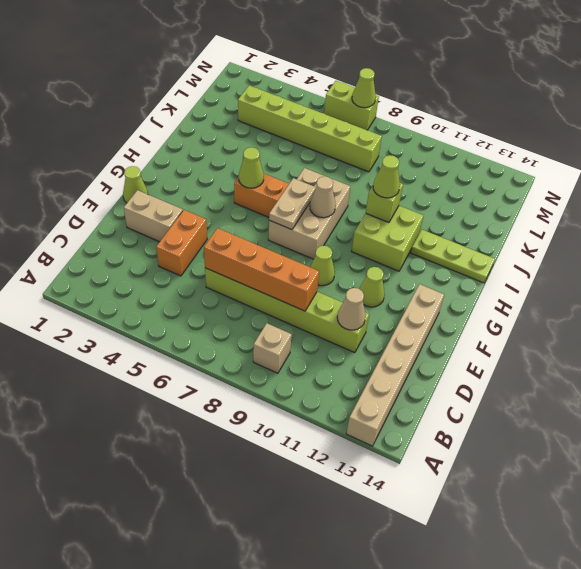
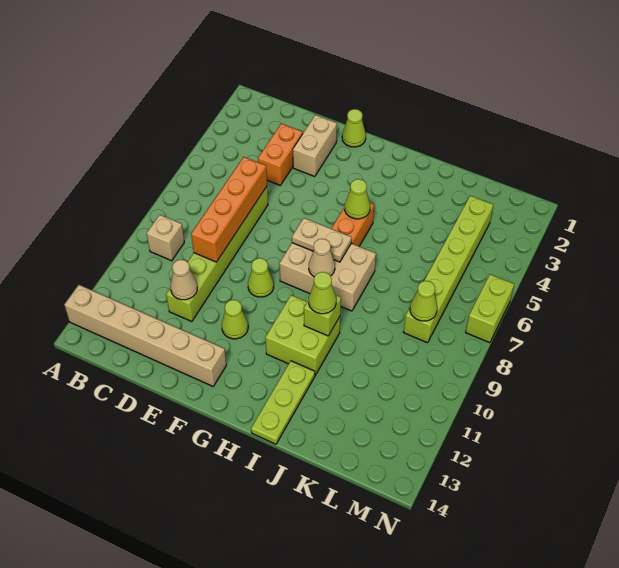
orange 1x2 brick [156,210,207,276] -> orange 1x2 brick turned to [258,123,303,185]
lime 1x1 cone [352,68,376,108] -> lime 1x1 cone moved to [410,281,437,321]

